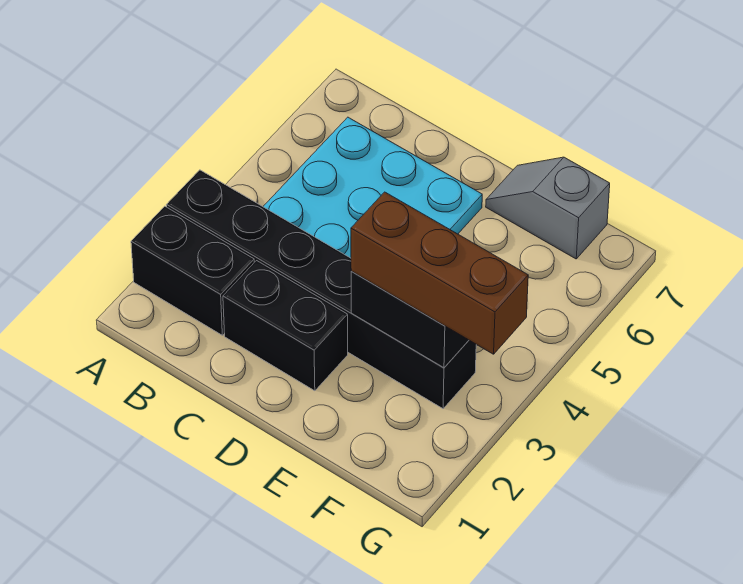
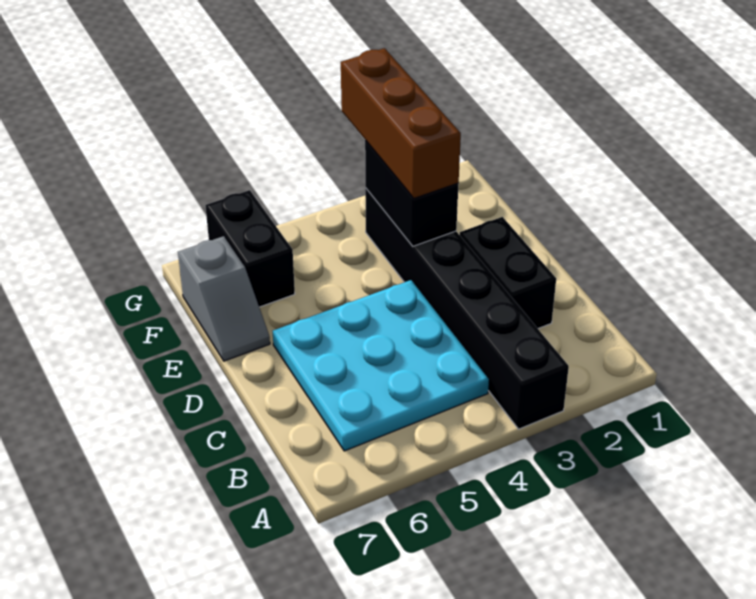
black 1x2 brick [131,206,254,335] -> black 1x2 brick moved to [205,190,295,307]

